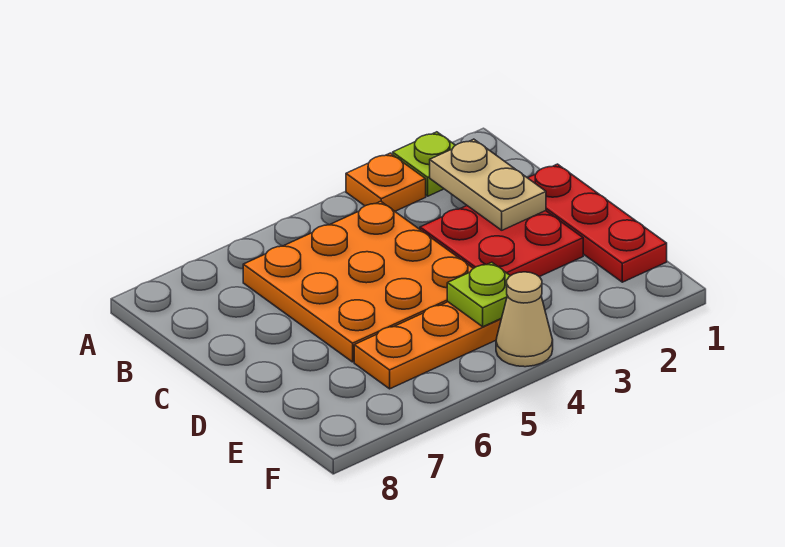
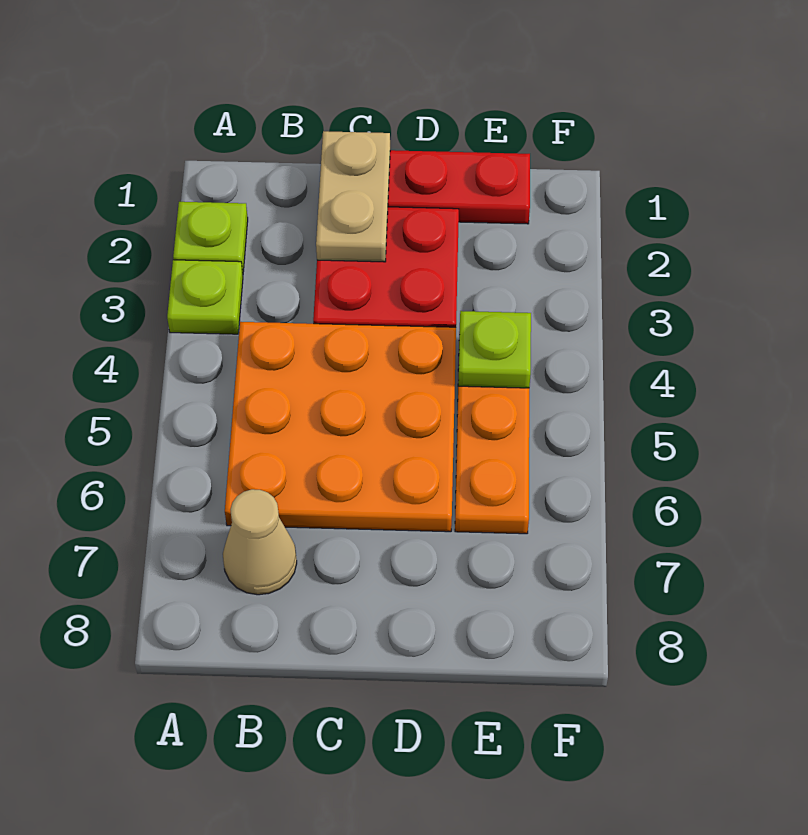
orange 1x1 plate [346,153,426,211] -> lime 1x1 plate [167,260,243,334]
tan 1x2 plate [430,139,546,230] -> tan 1x2 plate turned to [316,131,390,262]
tan 1x1 cone [496,272,553,367] -> tan 1x1 cone moved to [223,489,297,595]

